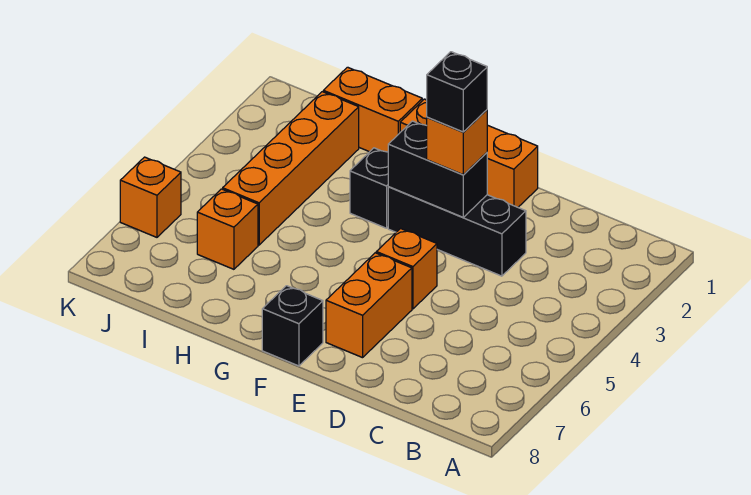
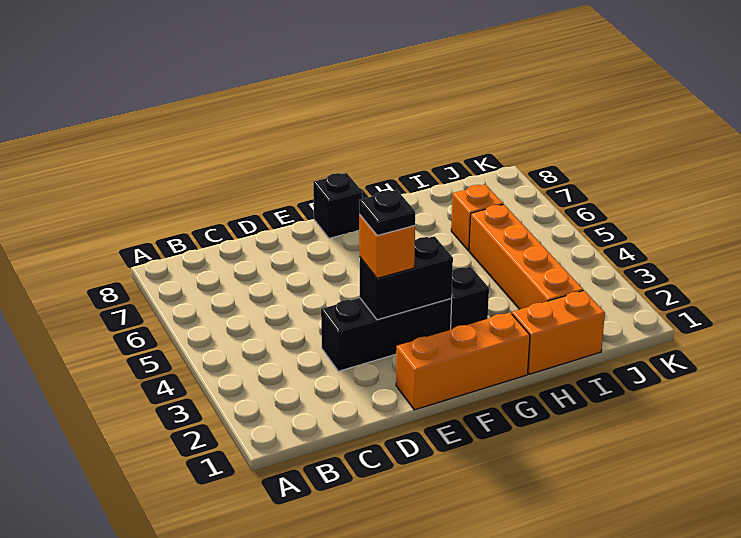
black 1x1 brick [427,52,487,132] -> black 1x1 plate [359,190,415,236]
orange 1x1 brick [376,229,437,309] -> none
orange 1x2 brick [326,253,412,358] -> none
orange 1x1 brick [120,157,181,237] -> none

